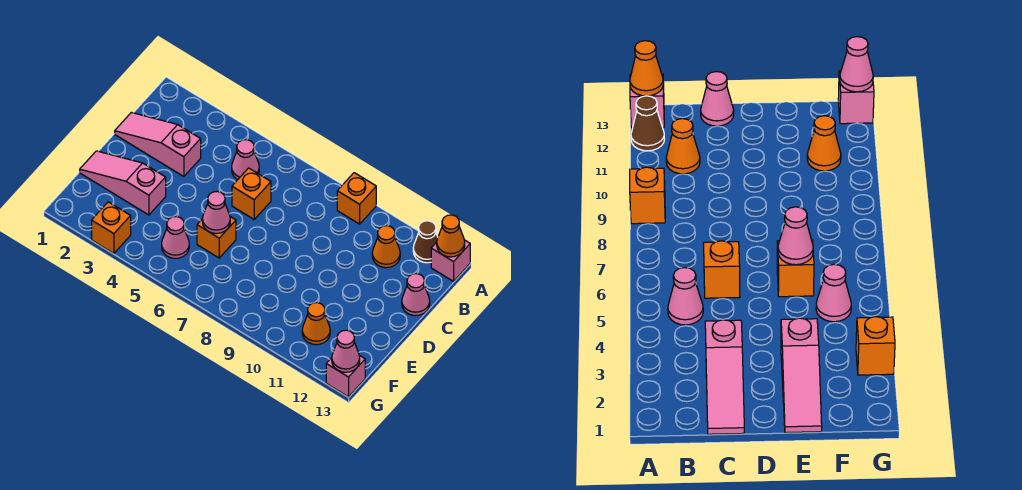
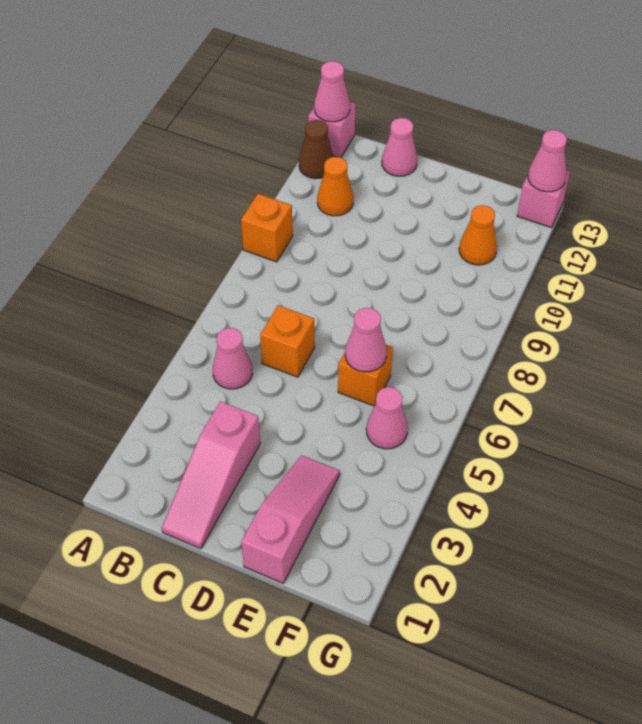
orange 1x1 cone [437,215,465,257] -> pink 1x1 cone [314,61,350,122]
pink 1x3 slope [80,151,166,215] -> pink 1x3 slope turned to [241,455,340,583]
orange 1x1 brick [92,202,131,253] -> none

